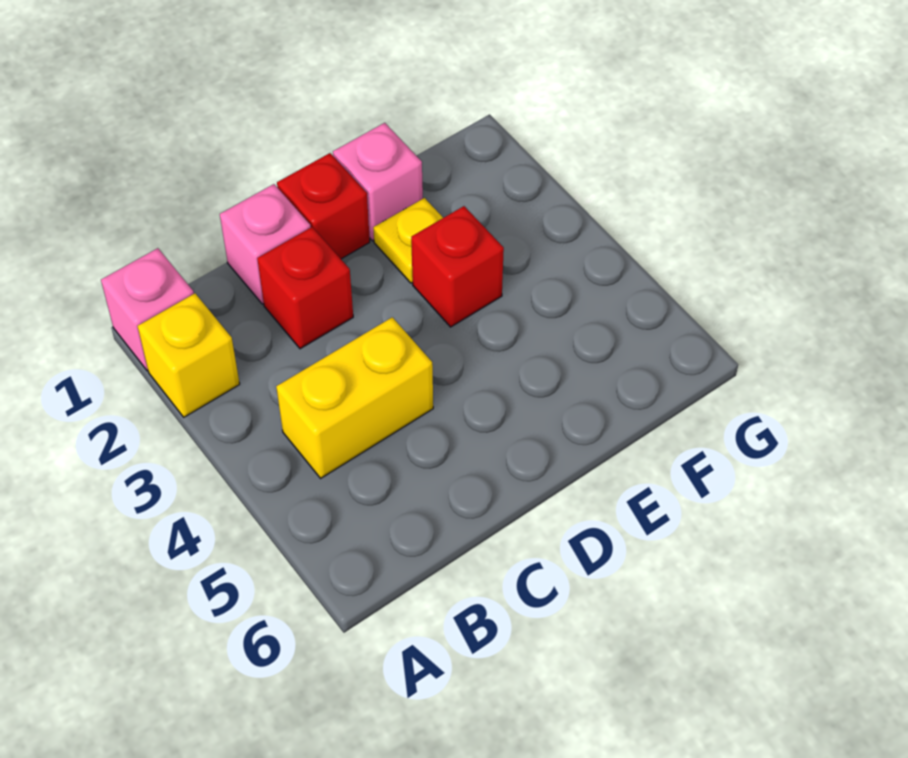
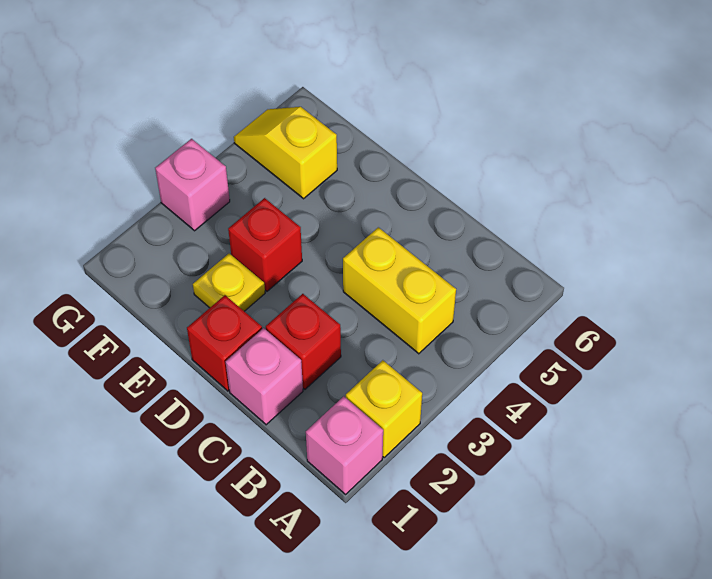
pink 1x1 brick [333,123,423,241] -> pink 1x1 brick moved to [155,139,230,231]
none -> yellow 1x2 slope [234,107,337,199]

